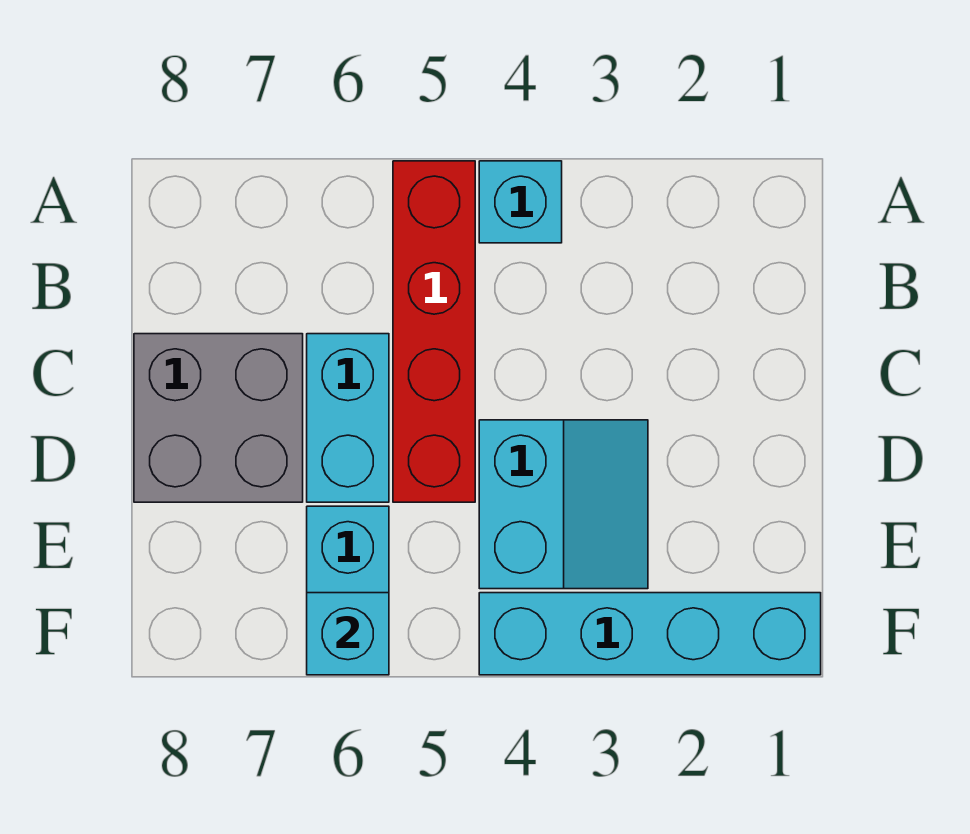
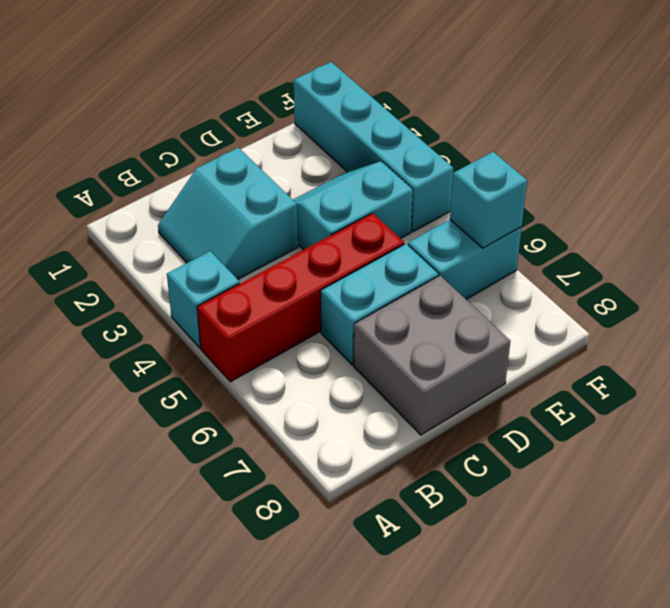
none -> cyan 2x2 slope [158,148,298,279]

